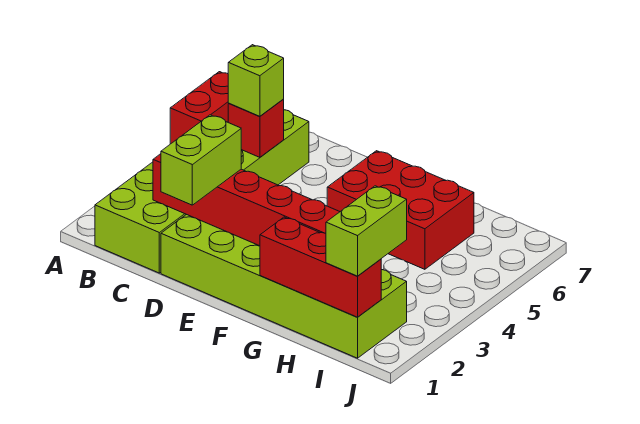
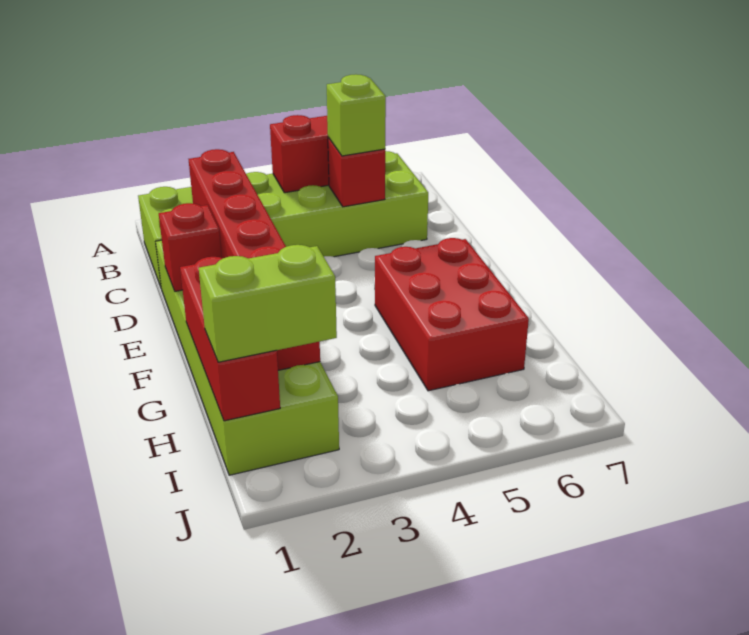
lime 1x2 brick [161,115,241,205] -> none
none -> red 1x1 brick [159,203,222,291]

